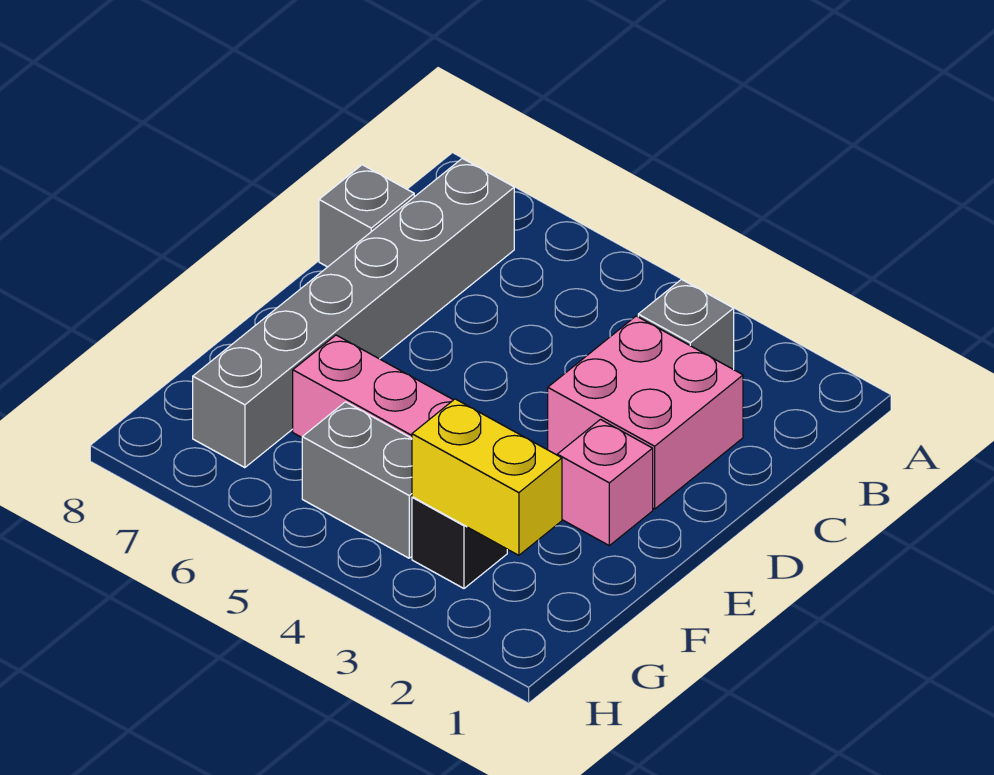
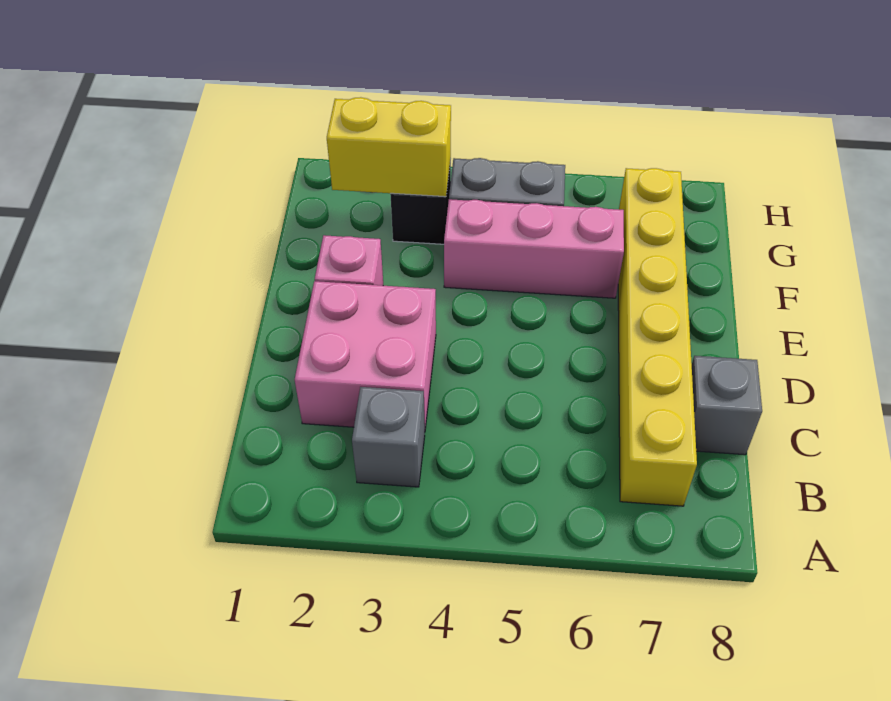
grey 1x6 brick [193,158,514,468] -> yellow 1x6 brick [618,168,697,506]

